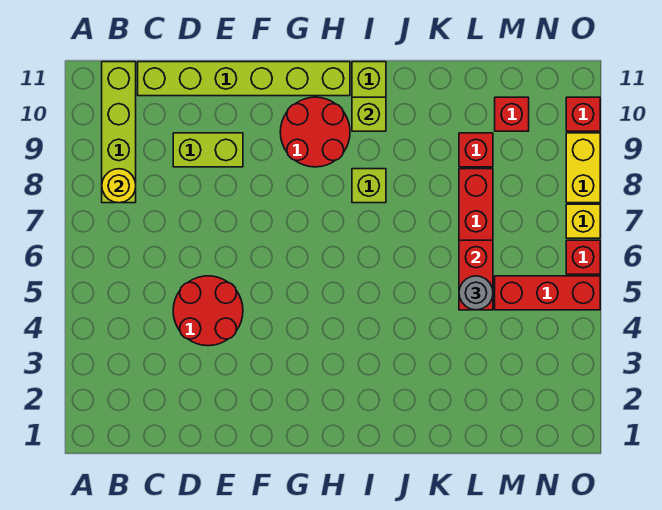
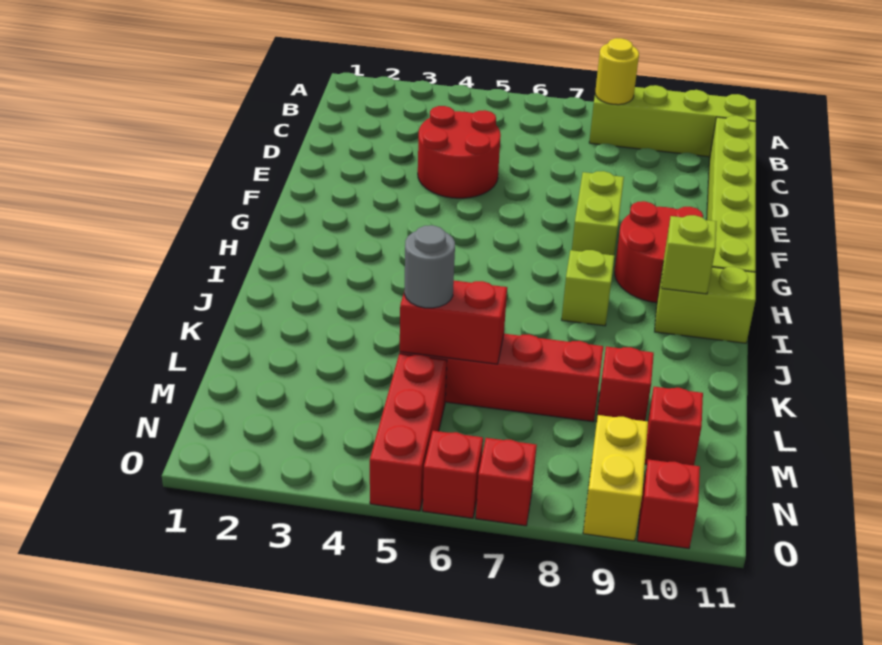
lime 1x2 brick [173,133,243,167] -> lime 1x2 brick moved to [572,171,624,255]
yellow 1x1 brick [566,204,600,238] -> red 1x1 brick [476,438,537,526]
yellow 1x2 brick [566,133,600,203] -> yellow 1x2 brick turned to [583,415,648,541]

